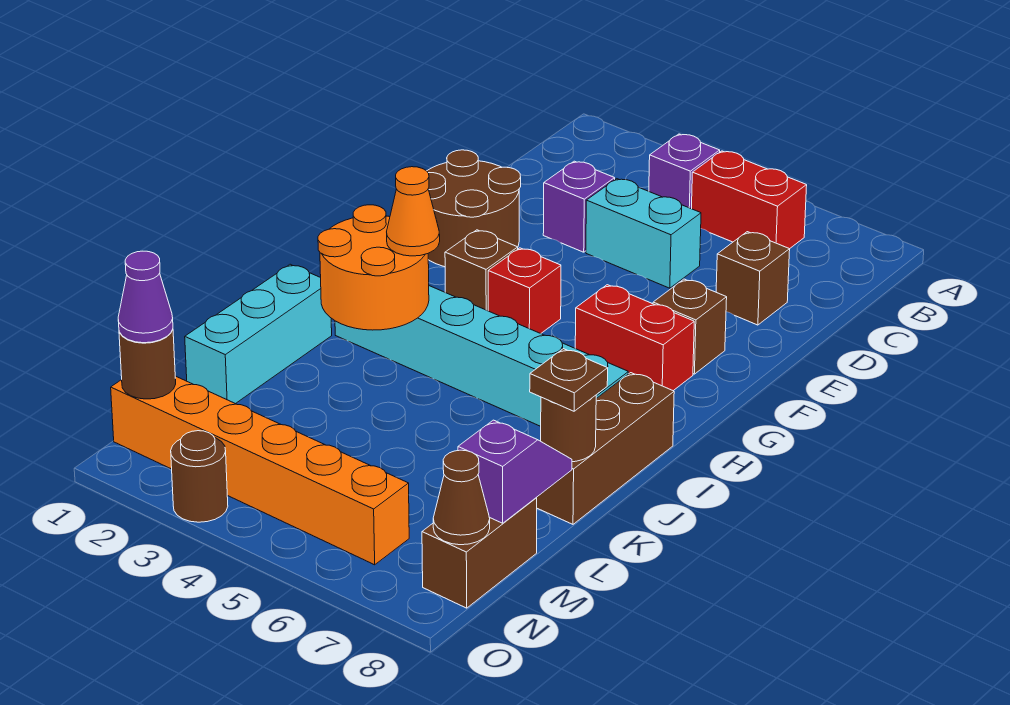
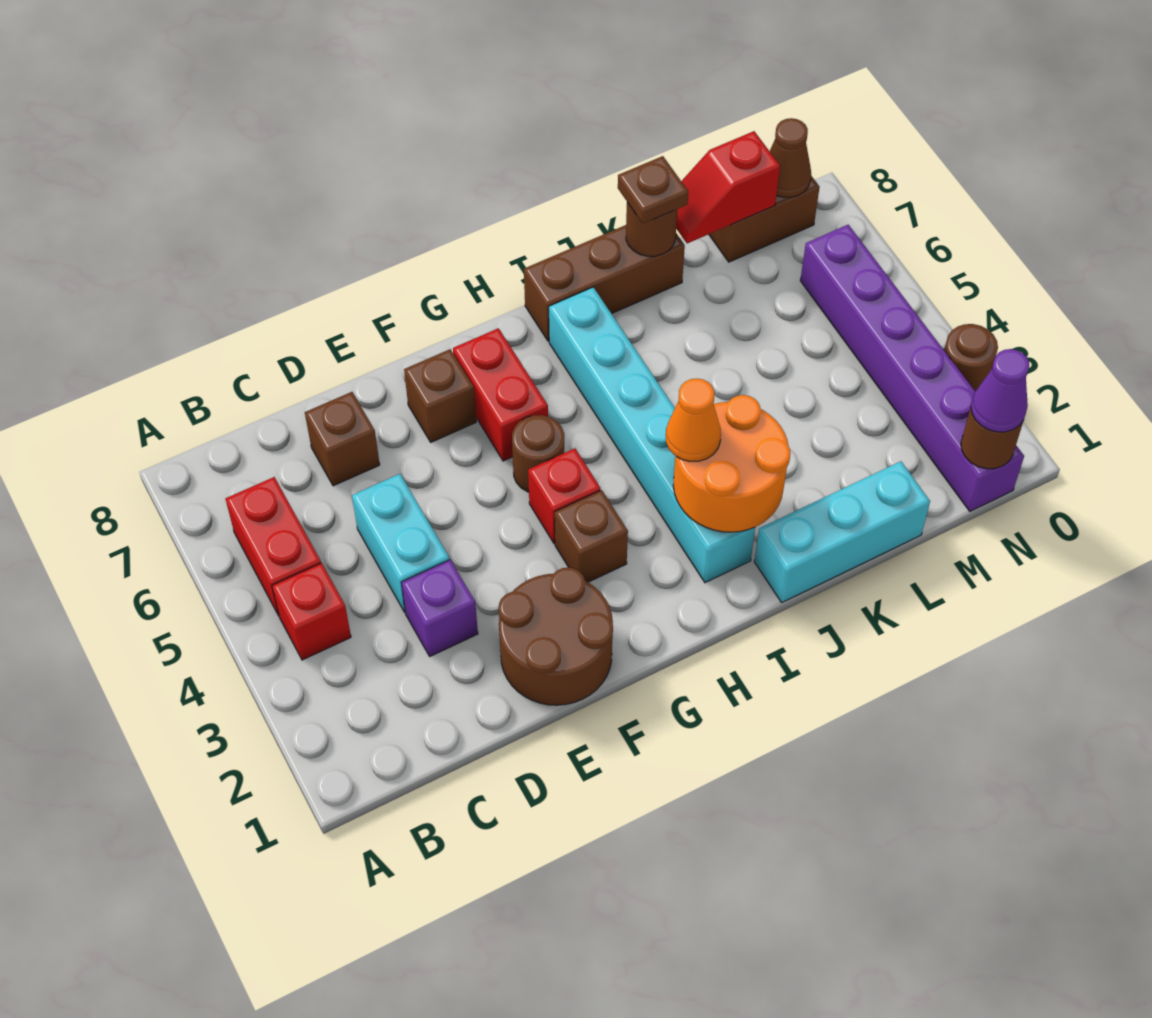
purple 1x1 brick [649,134,720,209] -> red 1x1 brick [272,563,351,660]
none -> brown 1x1 round brick [512,415,564,492]
purple 1x2 slope [458,420,572,523] -> red 1x2 slope [676,131,780,243]
orange 1x6 brick [111,376,409,565] -> purple 1x6 brick [800,225,1024,511]

